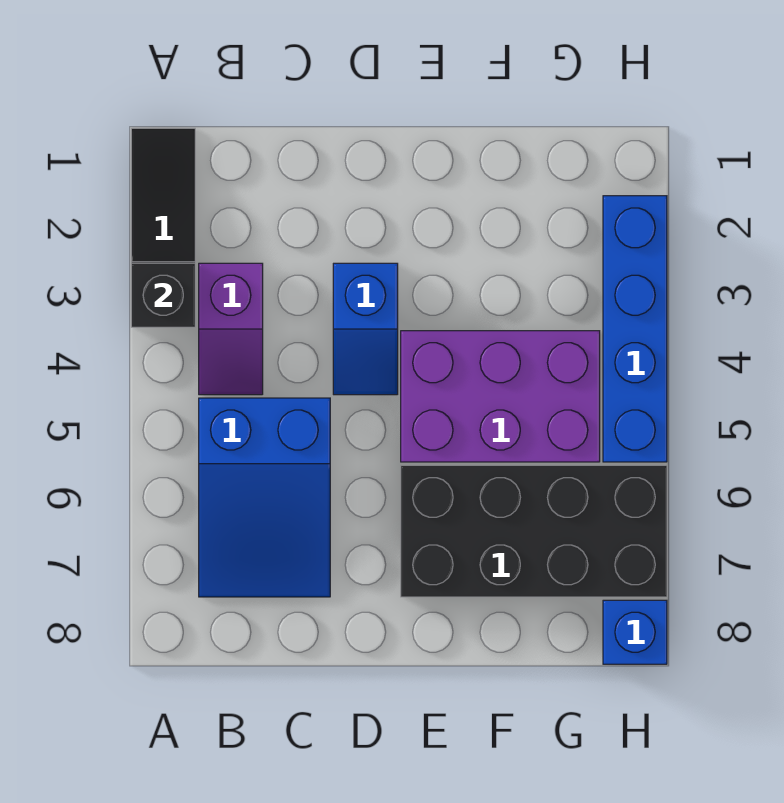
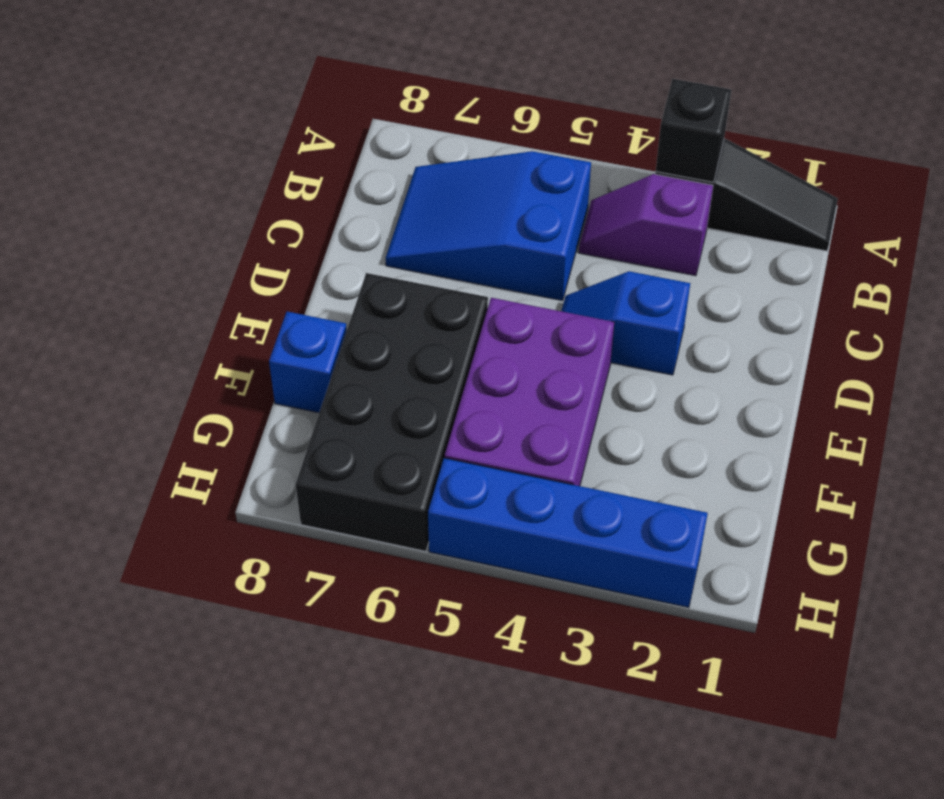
blue 1x1 brick [603,600,667,664] -> blue 1x1 brick moved to [269,312,347,413]

